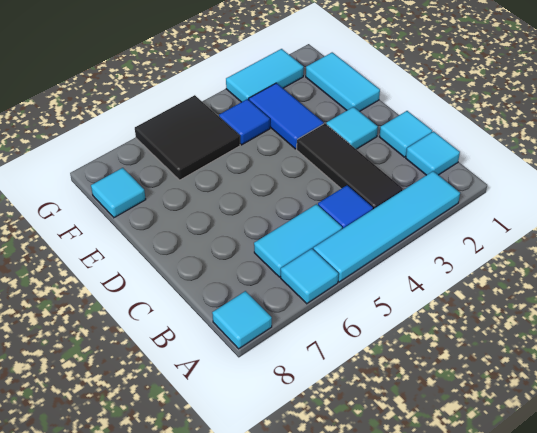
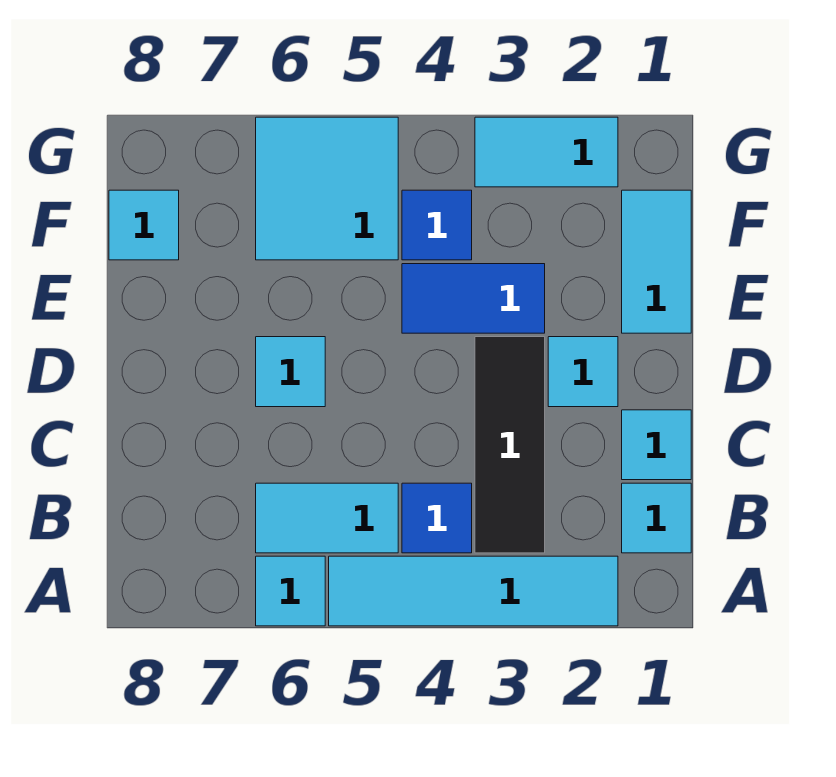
cyan 1x1 tile [212,291,272,349] -> cyan 1x1 tile moved to [256,337,325,407]
blue 1x2 tile [249,83,324,149] -> blue 1x2 tile turned to [402,264,545,333]
black 2x2 tile [135,95,240,180] -> cyan 2x2 tile [256,117,398,260]

